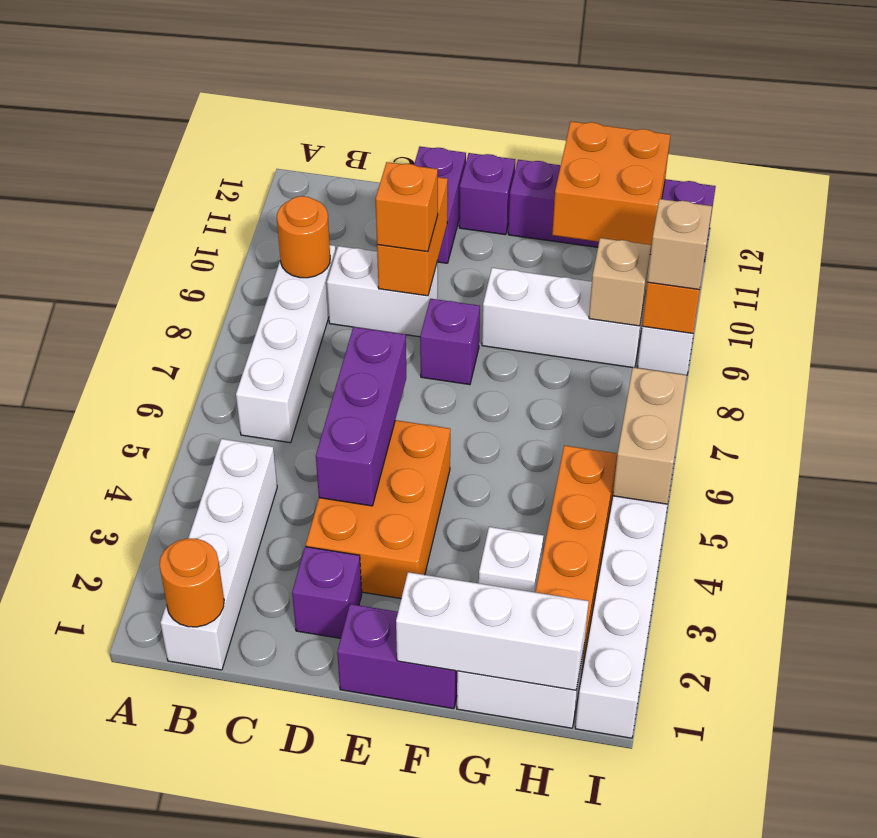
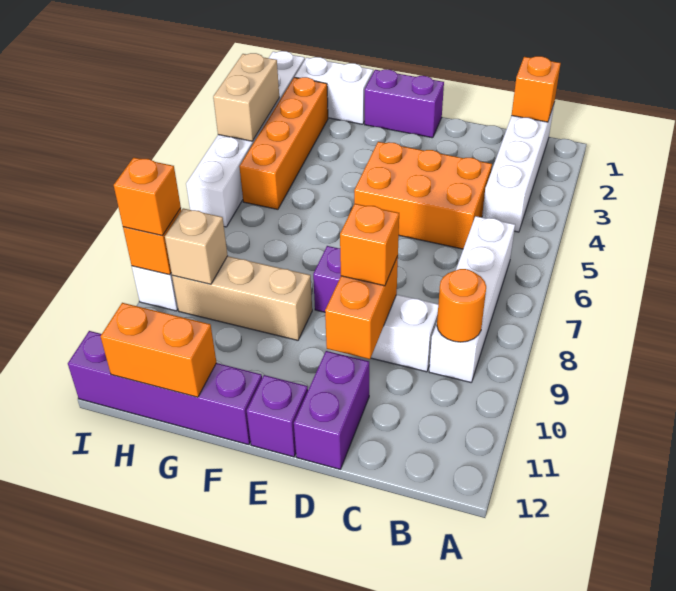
orange 1x1 round brick [160,538,224,627] -> orange 1x1 brick [512,56,561,122]
purple 1x1 brick [292,547,362,638] -> none
orange 2x3 brick [306,420,450,598] -> orange 2x3 brick turned to [354,142,492,249]
purple 1x3 brick [316,327,406,506] -> none
white 1x3 brick [396,572,589,690] -> none
white 1x3 brick [482,268,646,368] -> tan 1x3 brick [172,256,312,340]
white 1x1 brick [479,527,544,592] -> none
orange 2x2 brick [552,121,670,247] -> orange 1x2 brick [101,303,217,397]
tan 1x2 brick [613,368,687,504] -> tan 1x2 brick moved to [213,53,279,141]
tan 1x1 brick [647,199,712,290] -> orange 1x1 brick [114,158,181,236]

